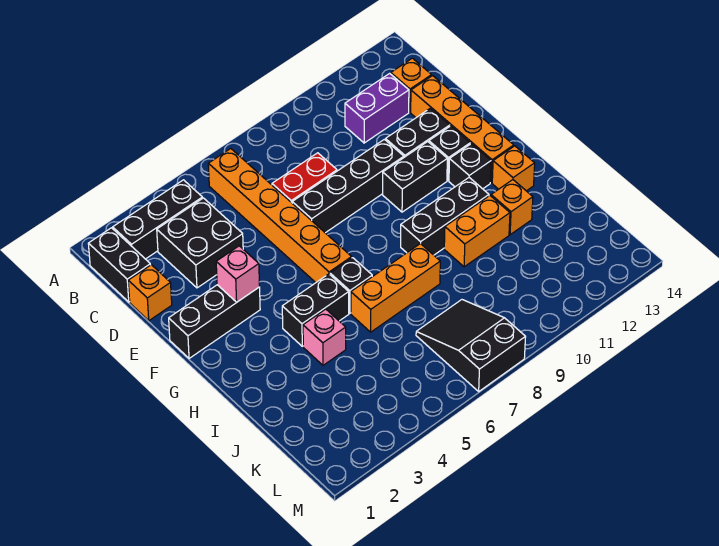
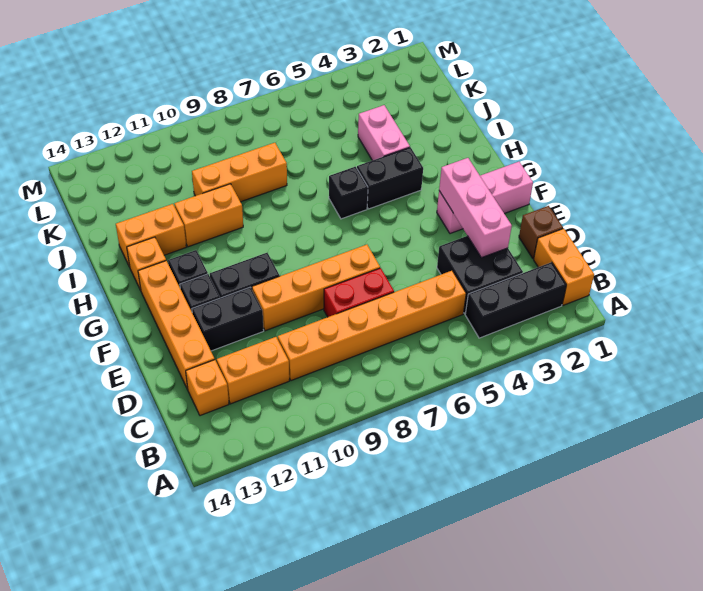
black 1x2 brick [88,228,150,302] -> orange 1x2 brick [534,229,594,305]
orange 1x6 brick [208,149,352,283] -> orange 1x6 brick turned to [278,271,466,381]
purple 1x2 brick [345,73,409,143] -> orange 1x2 brick [217,337,289,404]
orange 1x1 brick [128,265,172,321] -> brown 1x1 brick [519,206,563,259]
black 1x4 brick [292,139,404,233] -> orange 1x4 brick [252,245,380,331]
black 1x3 brick [169,285,260,358] -> pink 1x3 brick [437,162,533,234]
pink 1x1 brick [216,246,260,302] -> pink 1x3 brick [439,158,512,258]
black 1x3 brick [401,178,489,255] -> none
pink 1x1 brick [303,309,346,365] -> pink 1x2 brick [358,105,410,160]
orange 1x3 brick [351,243,440,332] -> orange 1x3 brick moved to [192,143,287,202]
orange 1x1 brick [491,180,533,235] -> orange 1x2 brick [116,204,186,267]
black 2x3 slope [416,300,525,391] -> none

